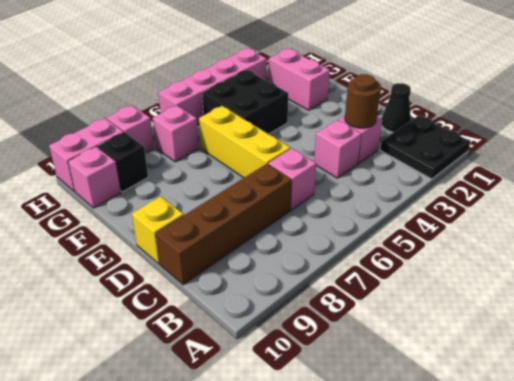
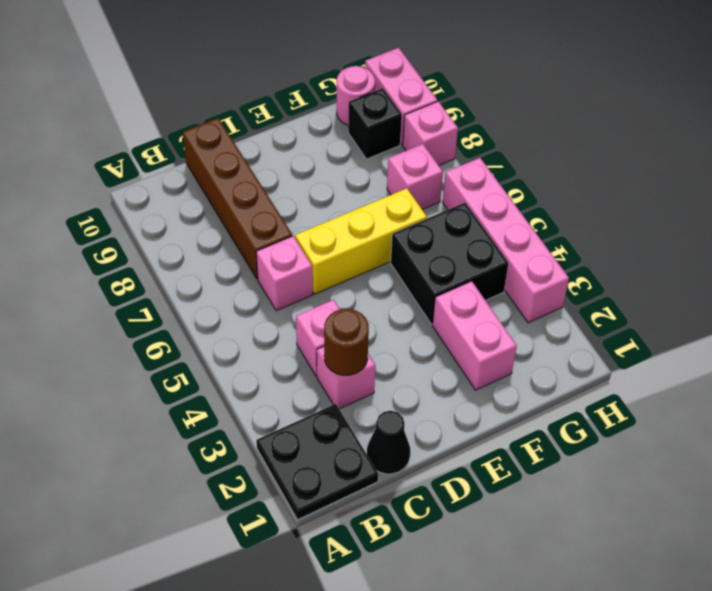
yellow 1x1 brick [132,196,184,264] -> none
pink 1x2 brick [268,49,330,110] -> pink 1x2 brick turned to [433,281,517,390]
pink 1x1 brick [68,147,121,208] -> pink 1x1 round brick [337,66,375,125]

